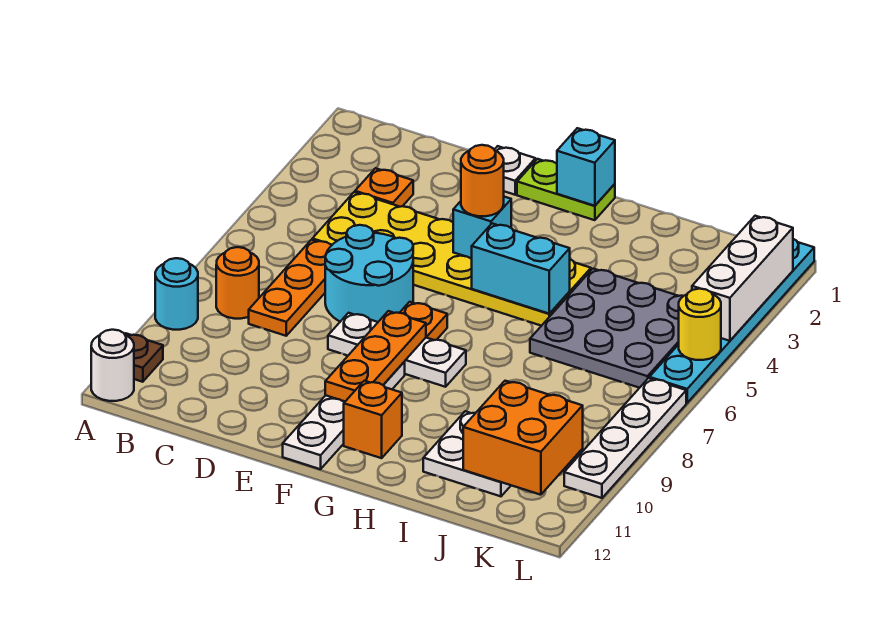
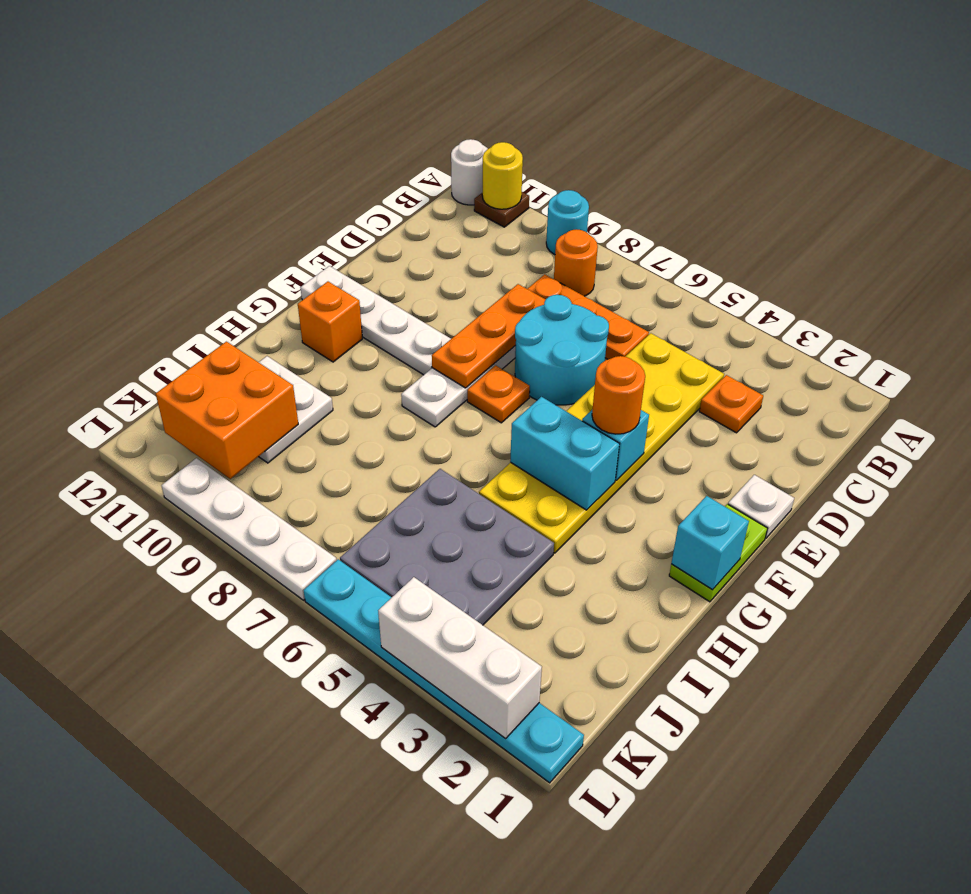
orange 1x3 plate [325,311,426,401] -> orange 1x3 plate turned to [432,284,546,388]
cyan 1x2 brick [472,223,570,314] -> cyan 1x2 brick turned to [510,397,619,510]
yellow 1x1 round brick [679,289,721,360] -> yellow 1x1 round brick moved to [482,142,523,209]

